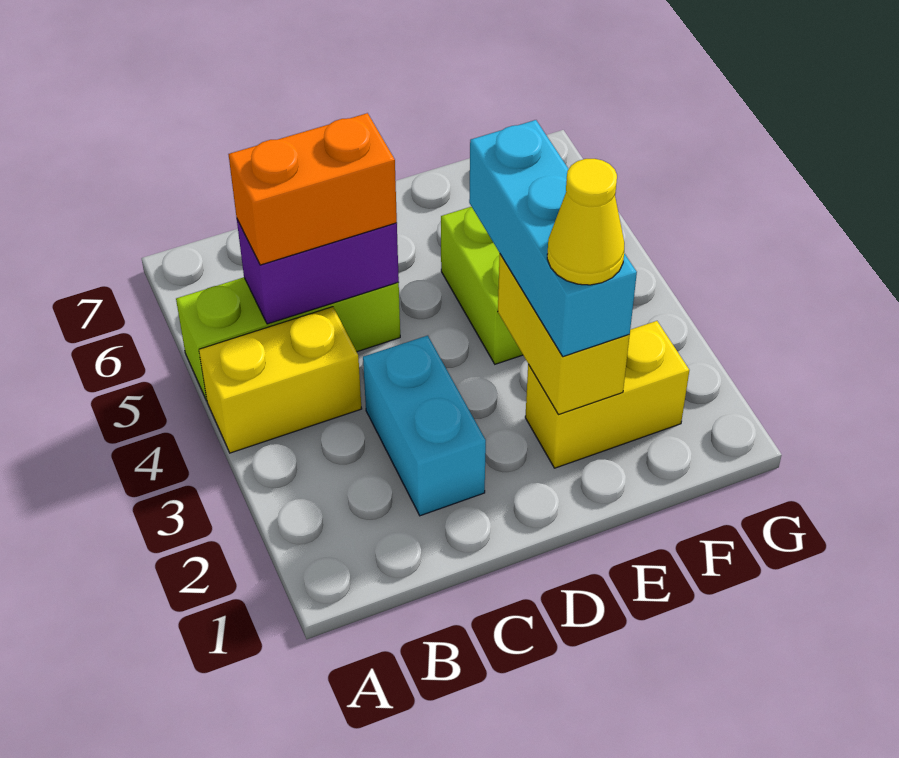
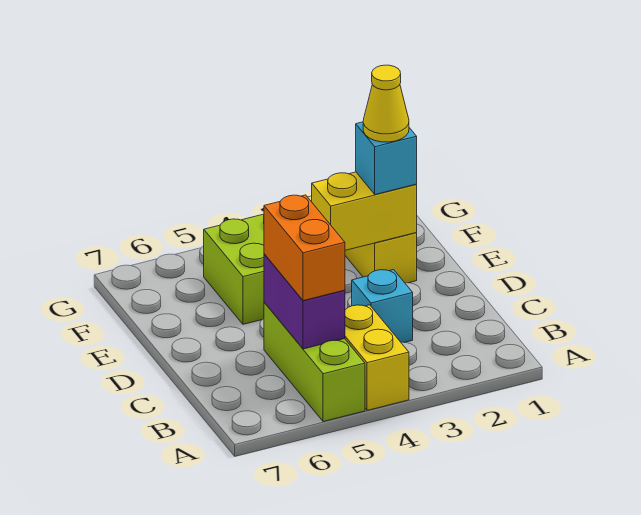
cyan 1x2 brick [363,336,486,516] -> cyan 1x1 brick [352,270,413,343]
cyan 1x3 brick [469,120,637,357] -> cyan 1x1 brick [356,122,417,195]

